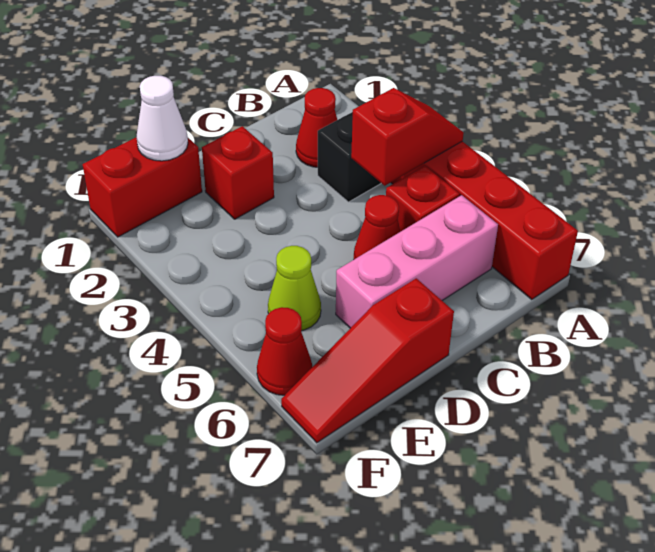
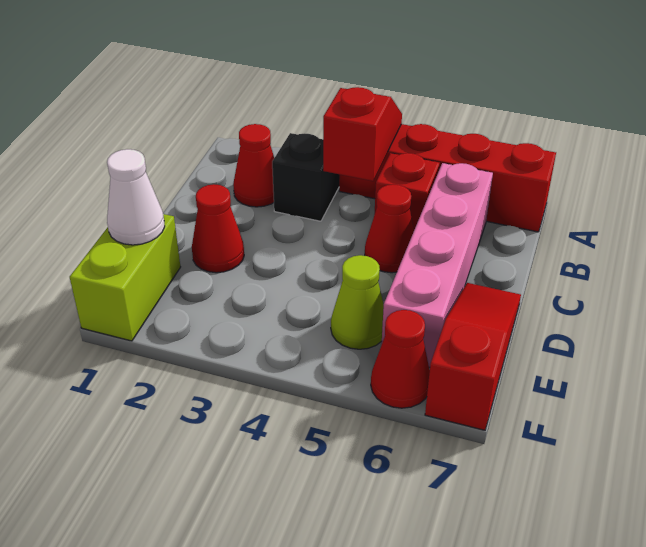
pink 1x3 brick [336,195,498,328] -> pink 1x4 brick [381,163,493,367]
red 1x1 brick [202,126,274,219] -> red 1x1 cone [192,184,244,273]
red 1x3 slope [281,278,454,443] -> red 1x3 slope turned to [425,283,521,430]
red 1x2 brick [83,137,202,237] -> lime 1x2 brick [70,214,180,341]

